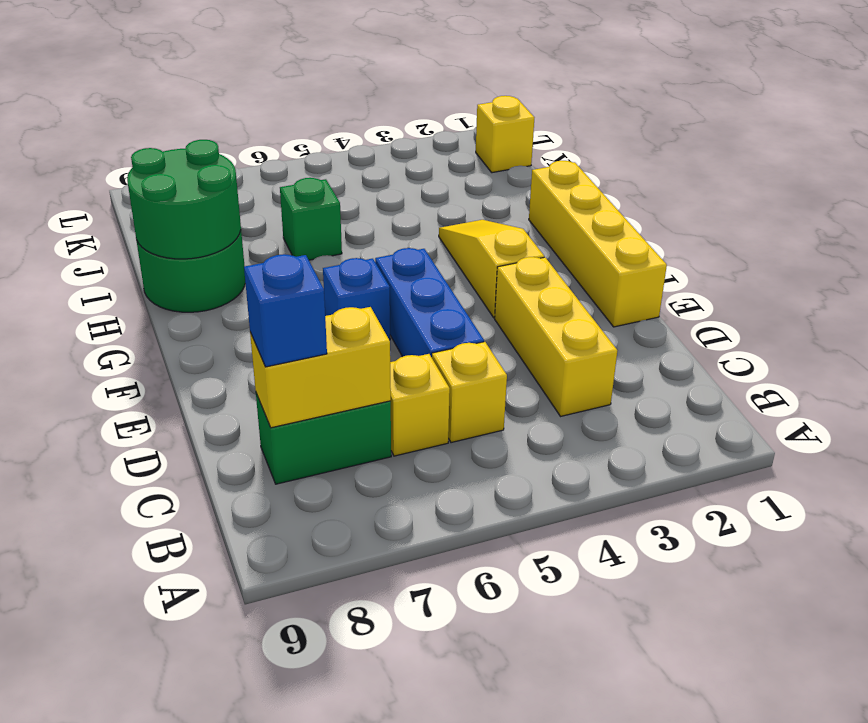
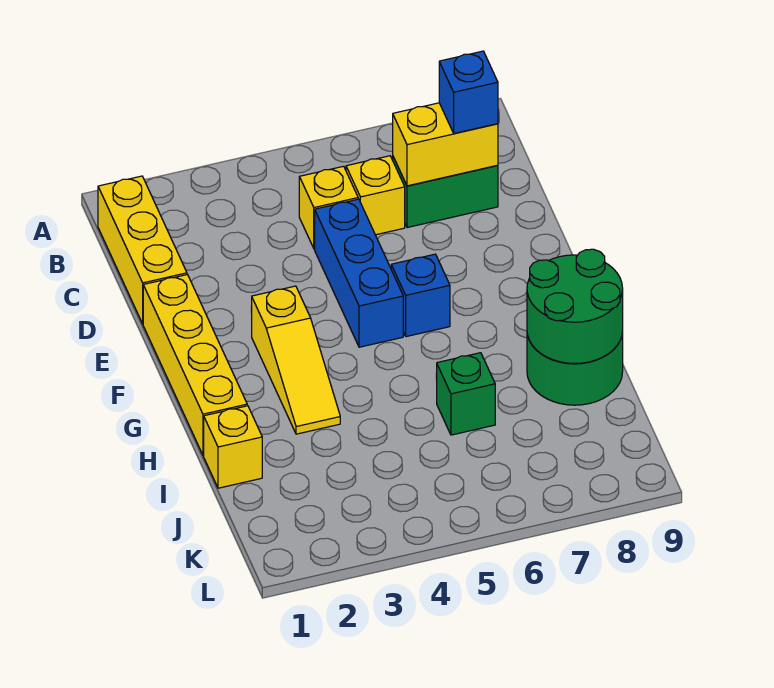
yellow 1x3 brick [495,257,617,417] -> yellow 1x3 brick moved to [98,176,187,324]
yellow 1x1 brick [476,96,535,173] -> yellow 1x1 brick moved to [204,406,262,488]

